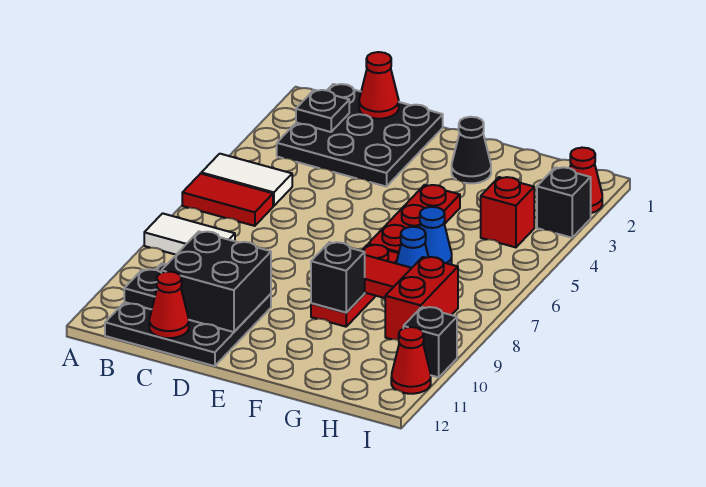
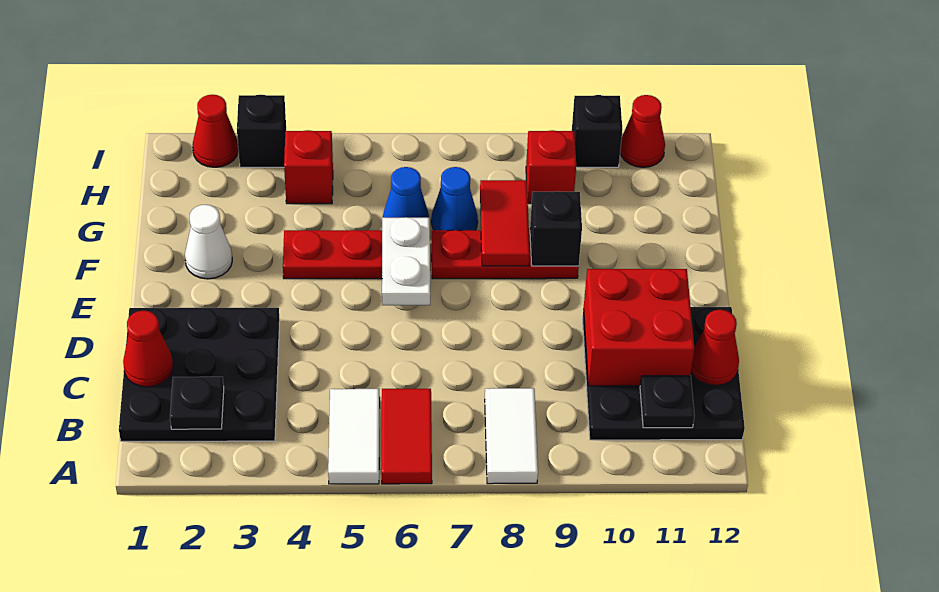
black 2x2 brick [161,232,271,332] -> red 2x2 brick [584,269,694,386]
none -> white 1x2 plate [382,217,430,305]
black 1x1 cone [452,117,491,183] -> white 1x1 cone [185,205,232,279]
red 1x2 brick [385,257,458,340] -> red 1x1 brick [526,130,576,204]

